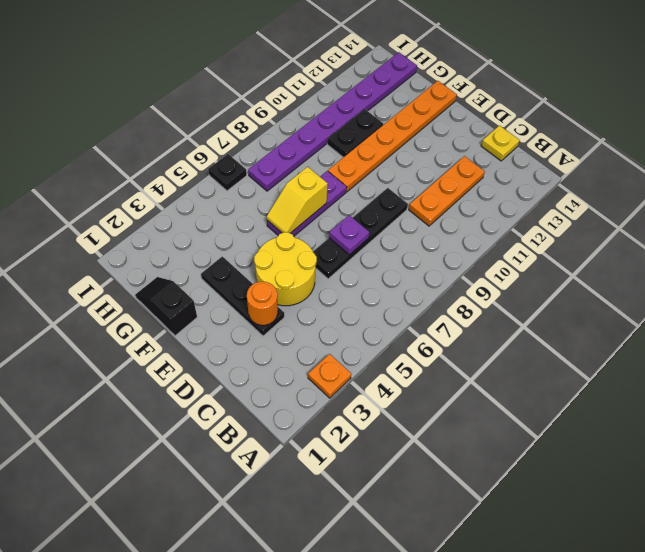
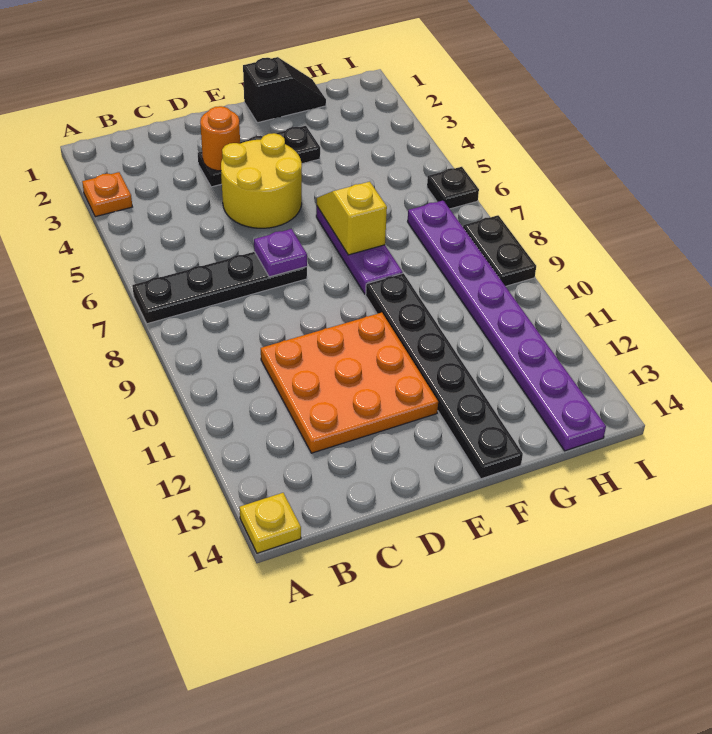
orange 1x3 plate [409,156,485,226] -> orange 3x3 plate [261,313,438,453]
yellow 1x1 plate [481,126,520,161] -> yellow 1x1 plate moved to [239,493,301,553]
black 1x4 plate [313,188,408,279] -> black 1x4 plate turned to [132,252,307,324]
orange 1x6 plate [328,81,457,192] -> black 1x6 plate [366,273,523,479]
black 1x2 plate [327,109,383,157] -> black 1x2 plate moved to [463,215,536,286]

